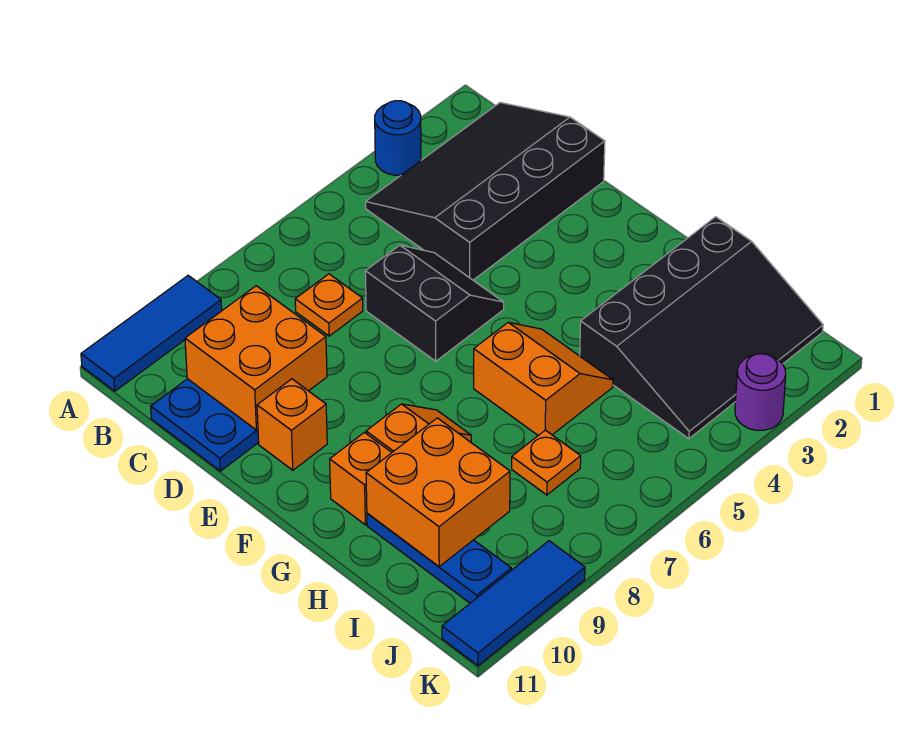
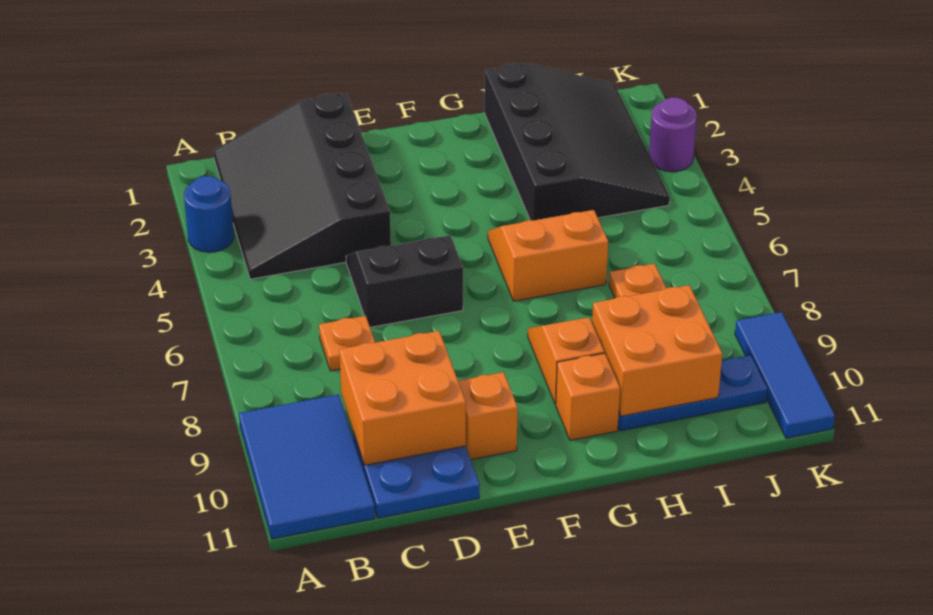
blue 1x3 tile [81,276,222,391] -> blue 2x3 tile [239,394,375,539]

